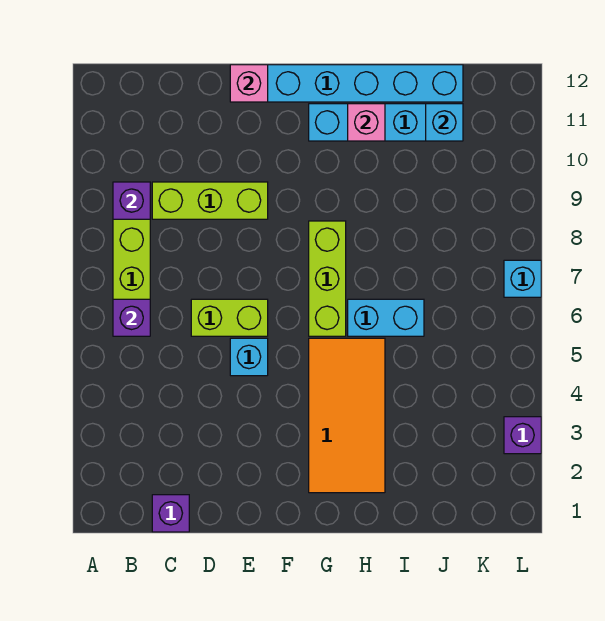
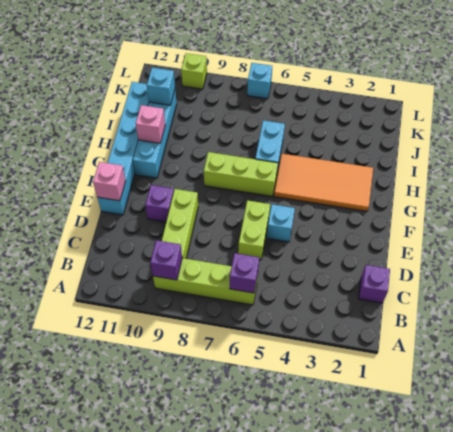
purple 1x1 brick [504,417,541,454] -> purple 1x1 brick moved to [145,185,174,222]
none -> lime 1x1 brick [181,53,207,89]

